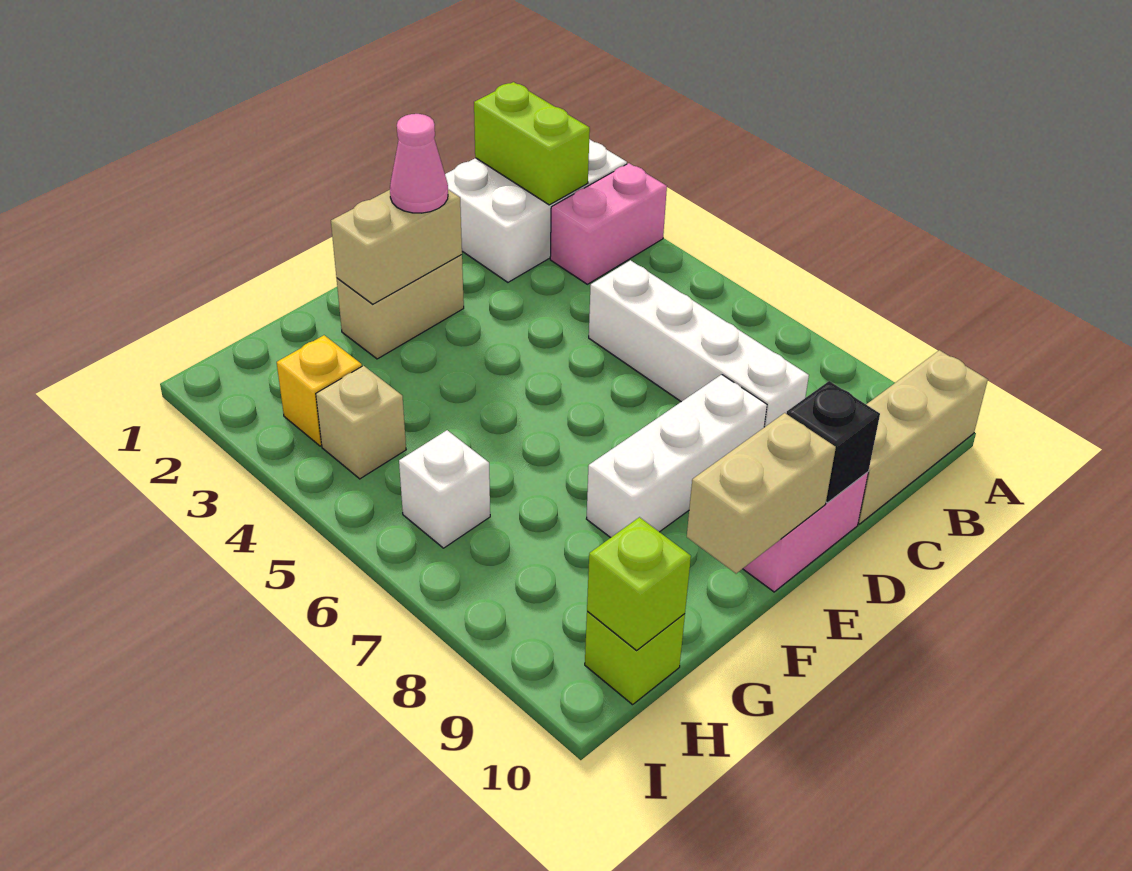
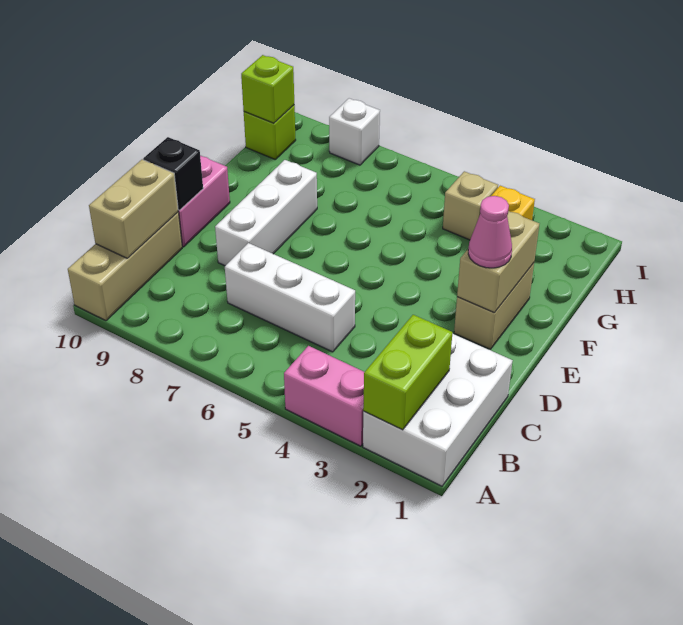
pink 1x2 brick [550,163,667,284] -> pink 1x2 brick turned to [284,346,364,446]
lime 1x2 brick [474,82,590,205] -> lime 1x2 brick turned to [363,315,452,430]
white 1x4 brick [589,260,809,427] -> white 1x3 brick [225,243,355,352]
tan 1x2 brick [687,413,836,573] -> tan 1x2 brick moved to [89,159,178,258]
white 1x1 brick [399,430,490,548] -> white 1x1 brick moved to [329,98,380,165]

